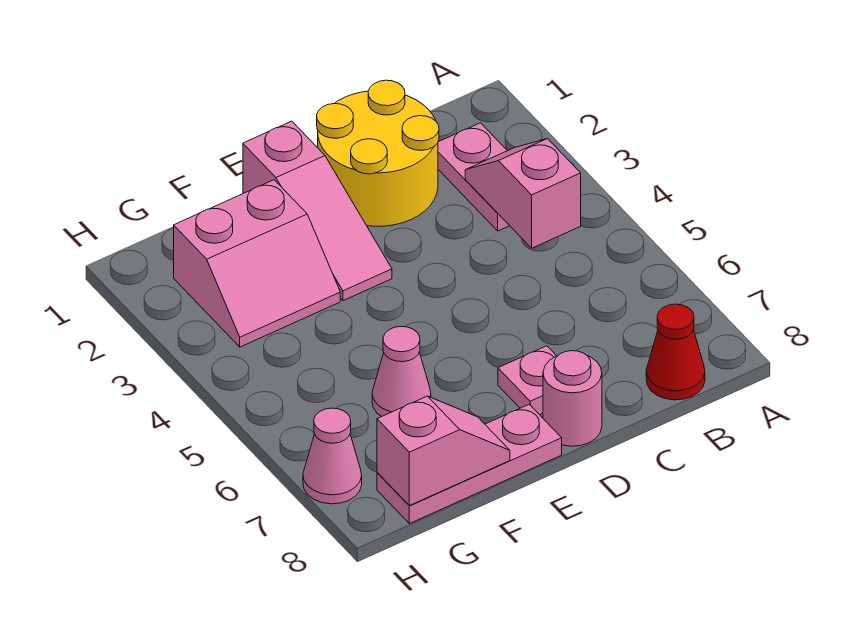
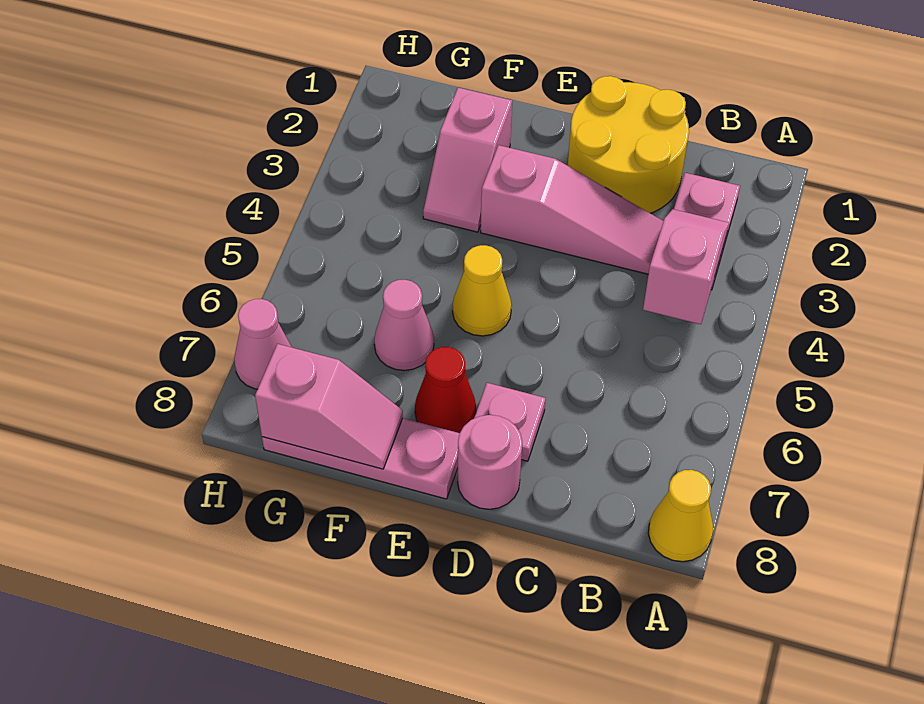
none -> yellow 1x1 cone [648,470,713,562]
red 1x1 cone [646,304,705,400] -> red 1x1 cone moved to [415,347,476,433]
pink 1x3 slope [243,121,392,301] -> pink 1x3 slope turned to [481,145,663,274]
none -> yellow 1x1 cone [453,245,512,336]
pink 2x2 slope [174,180,340,347] -> pink 1x2 slope [423,88,512,232]

